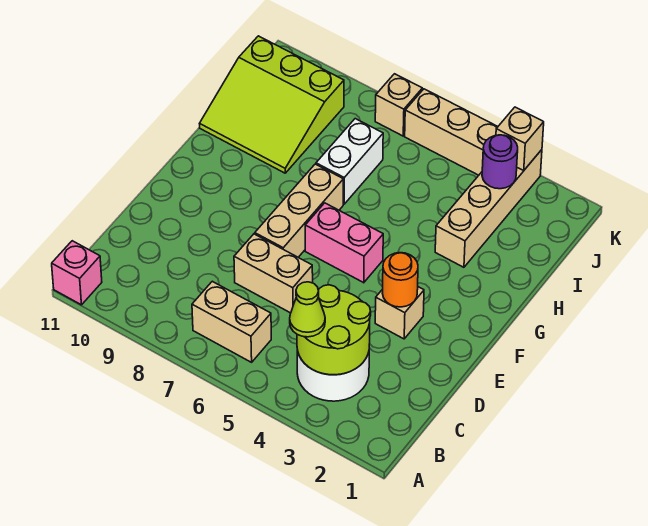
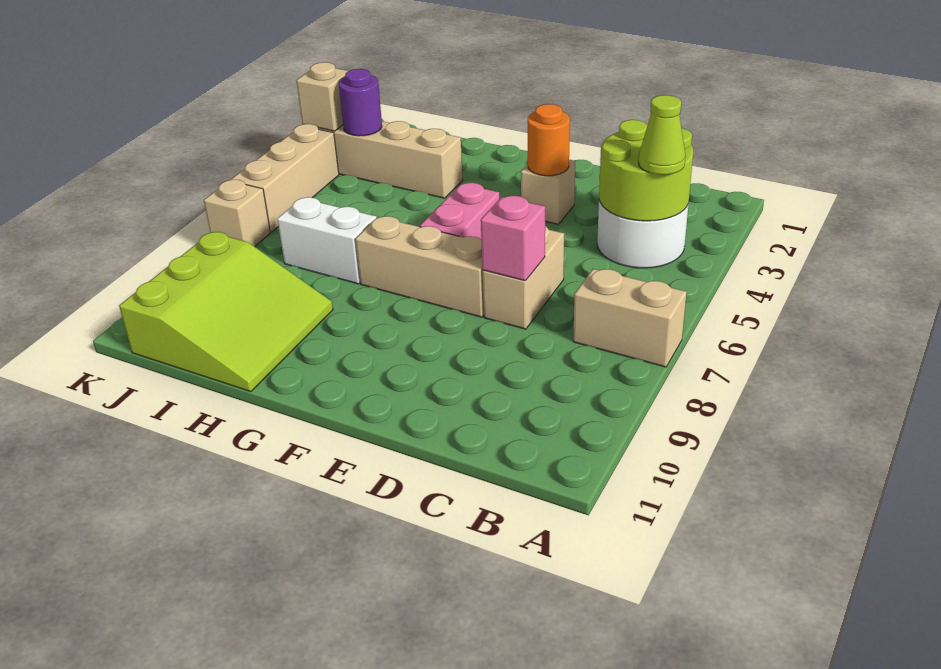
pink 1x1 brick [52,241,102,305] -> pink 1x1 brick moved to [481,196,545,281]
tan 1x2 brick [192,281,271,362] -> tan 1x2 brick turned to [573,269,687,367]

